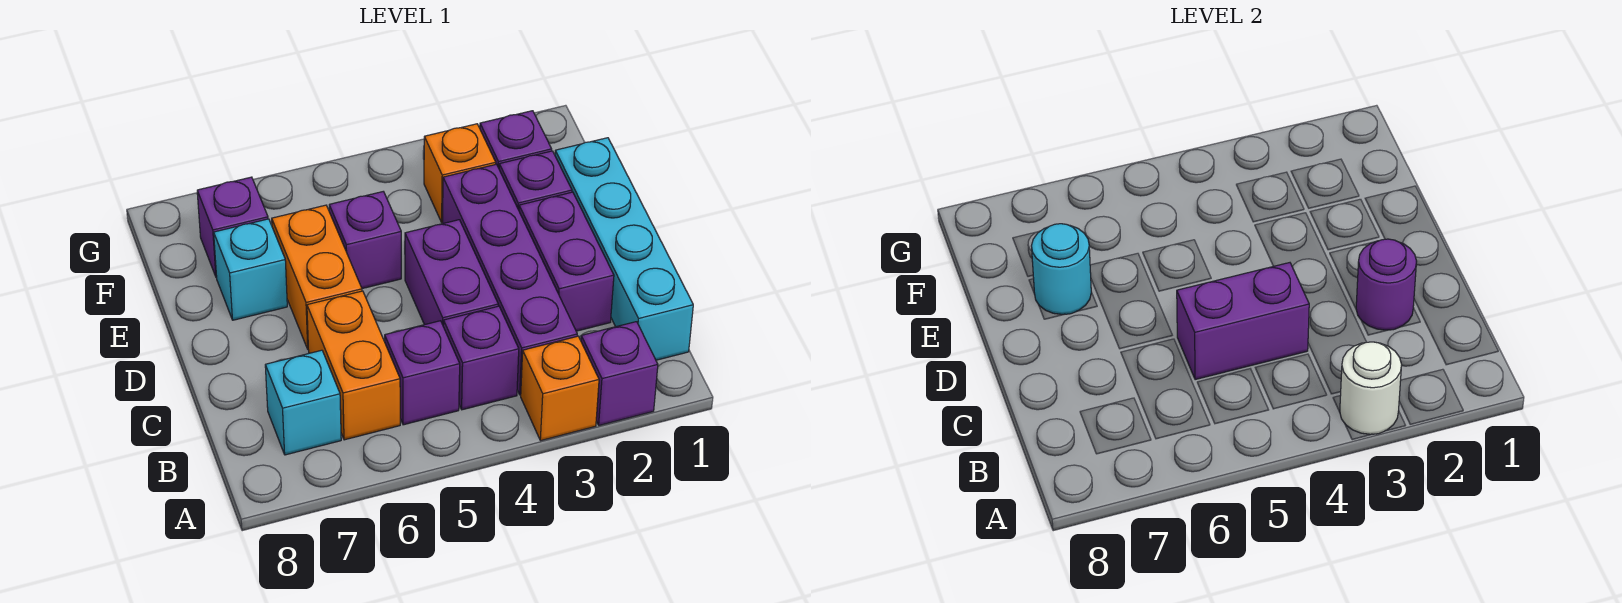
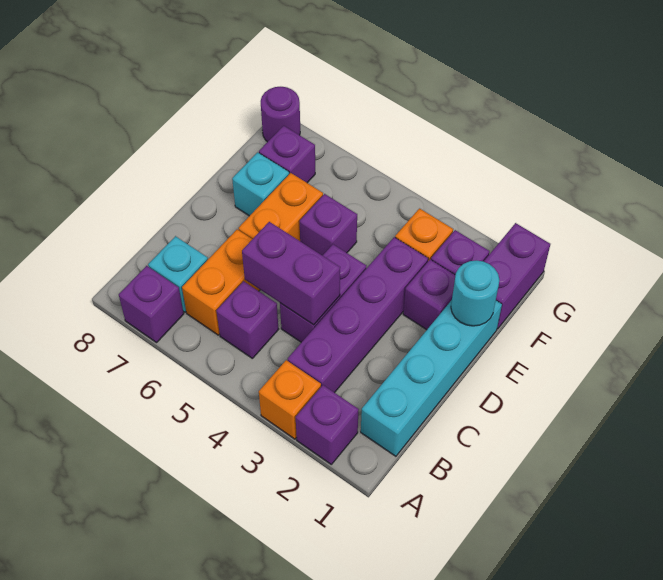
white 1x1 round brick [1340,342,1402,434] -> none
purple 1x1 brick [443,306,519,410] -> purple 1x1 brick moved to [119,266,184,343]
purple 1x2 brick [519,192,614,331] -> purple 1x2 brick moved to [484,223,550,329]
purple 1x1 round brick [1356,239,1417,330] -> purple 1x1 round brick moved to [261,87,300,142]
cyan 1x1 round brick [1032,224,1091,314] -> cyan 1x1 round brick moved to [451,260,499,326]

